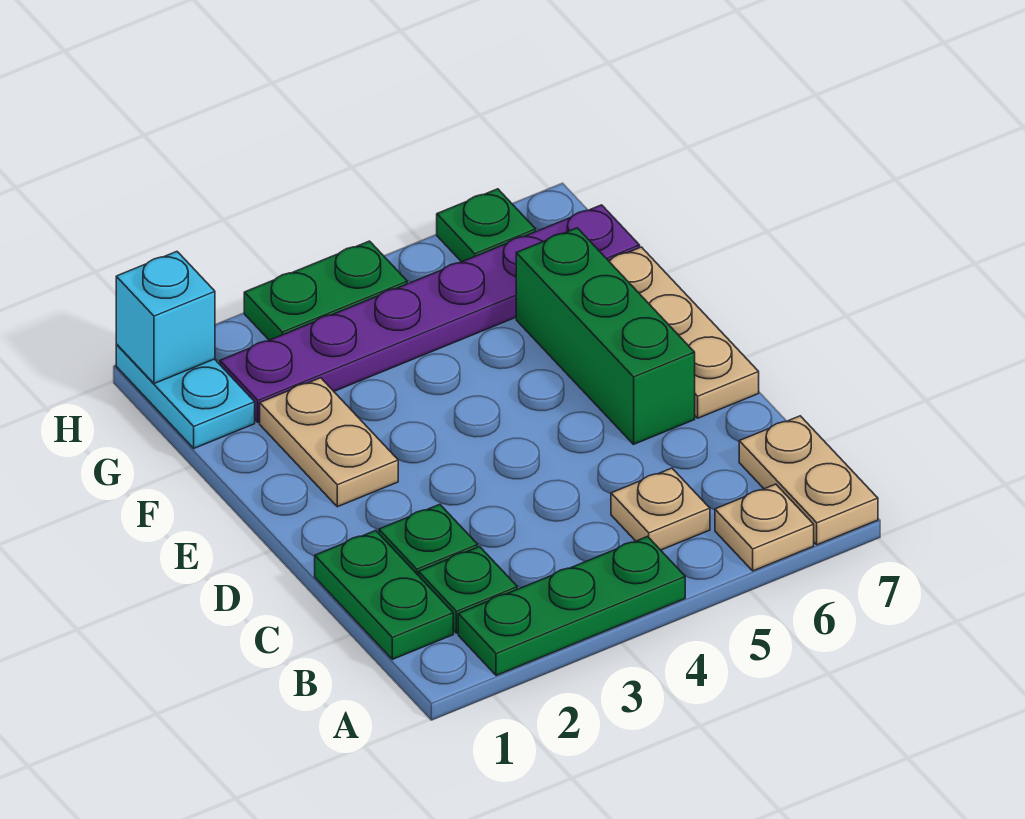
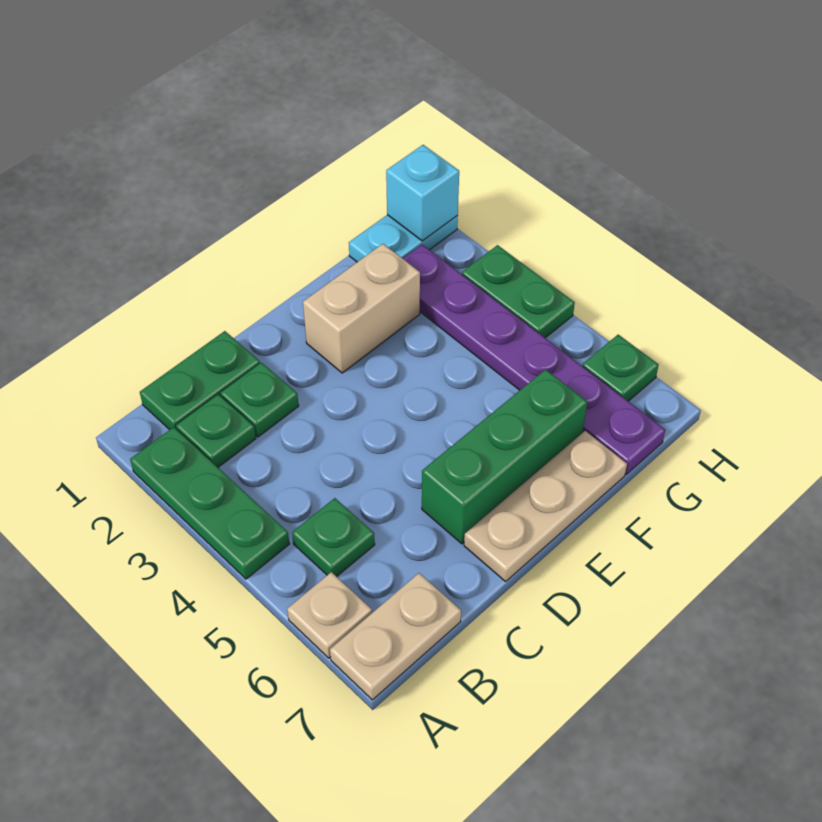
tan 1x1 plate [611,468,710,550] -> green 1x1 plate [292,498,375,577]
tan 1x2 plate [260,378,398,507] -> tan 1x2 brick [303,244,420,373]

